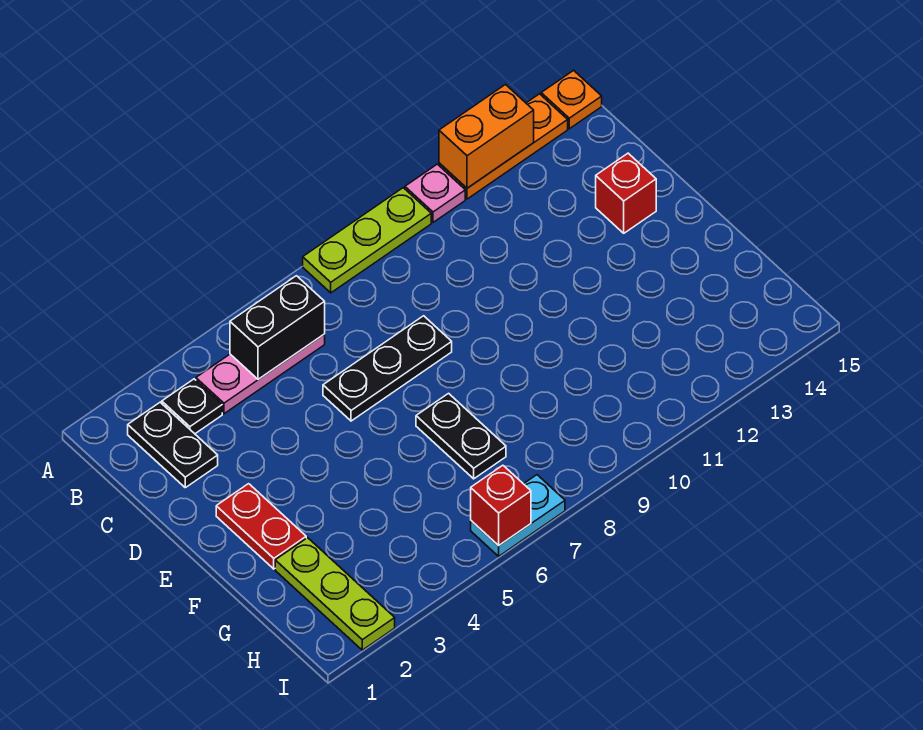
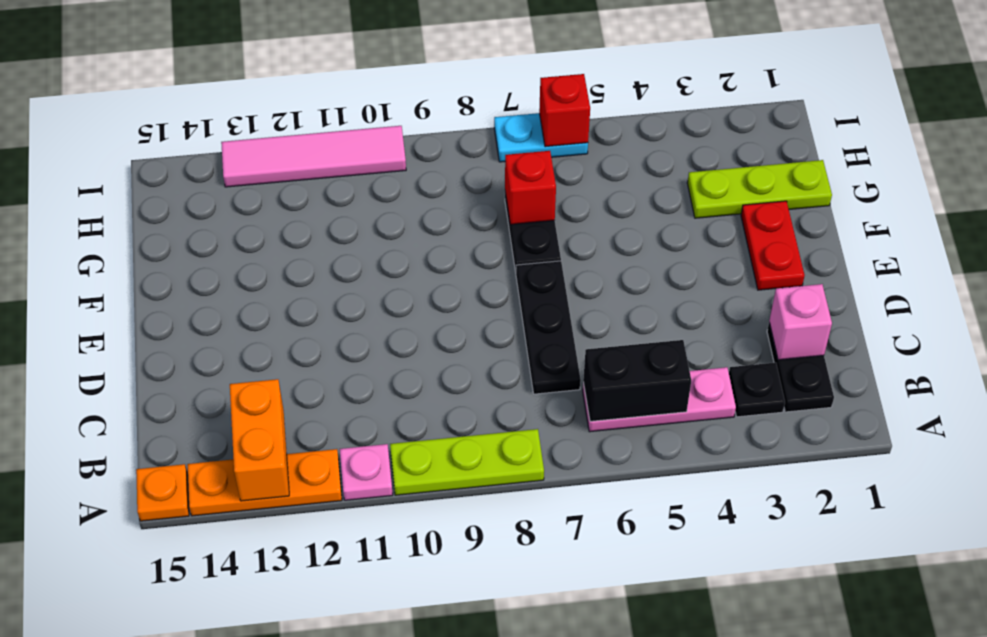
orange 1x2 brick [439,85,534,188] -> orange 1x2 brick turned to [230,379,289,501]
none -> pink 1x1 brick [769,284,832,360]
black 1x3 plate [323,316,452,421] -> black 1x3 plate turned to [516,261,581,394]
red 1x1 brick [596,153,656,233] -> red 1x1 brick moved to [505,151,556,225]
lime 1x3 plate [275,538,395,650] -> lime 1x3 plate turned to [687,160,832,218]
none -> pink 1x4 tile [221,126,406,187]

